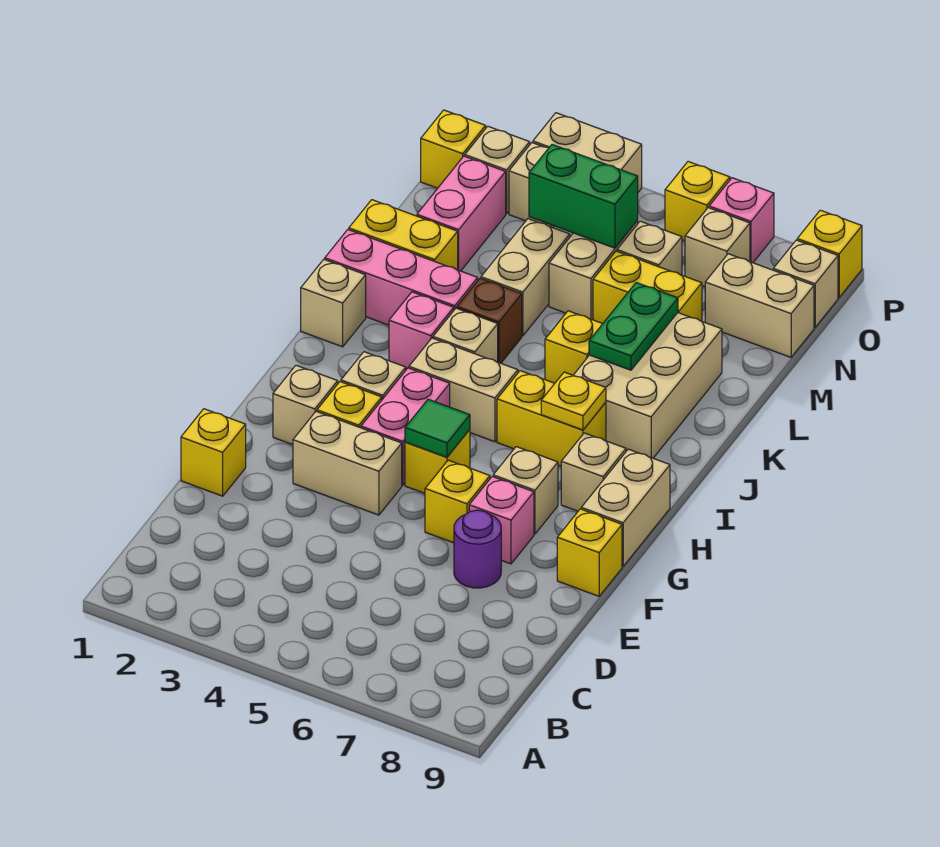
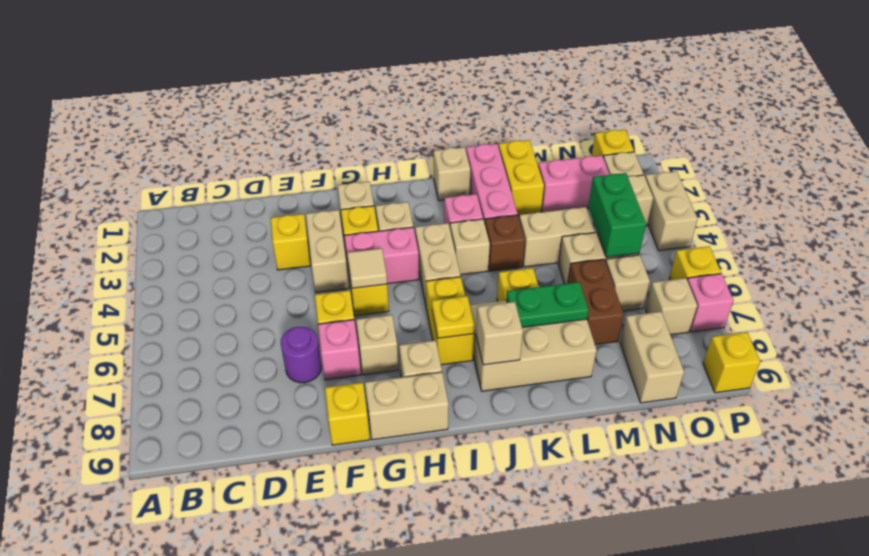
yellow 1x1 brick [181,409,246,496] -> yellow 1x1 brick moved to [271,214,311,270]
green 1x1 tile [405,399,470,457] -> tan 1x1 tile [347,248,387,288]
yellow 1x2 brick [593,251,702,323] -> brown 1x2 brick [568,259,624,345]
tan 1x1 brick [773,240,838,327] -> tan 1x1 brick moved to [476,302,523,365]

